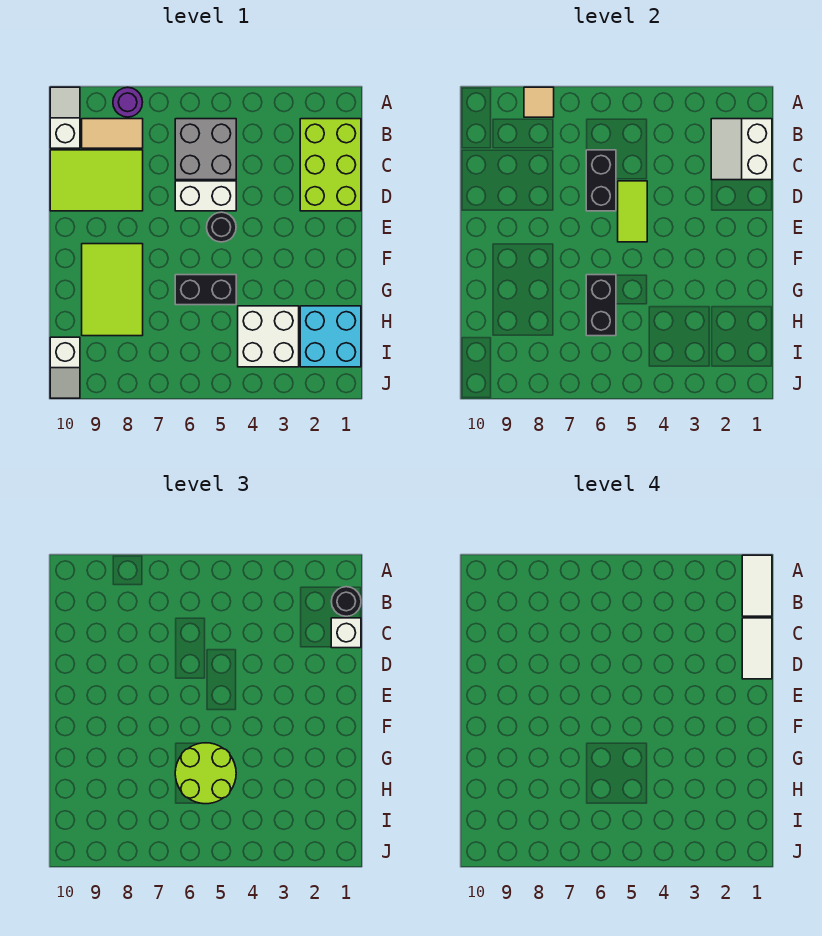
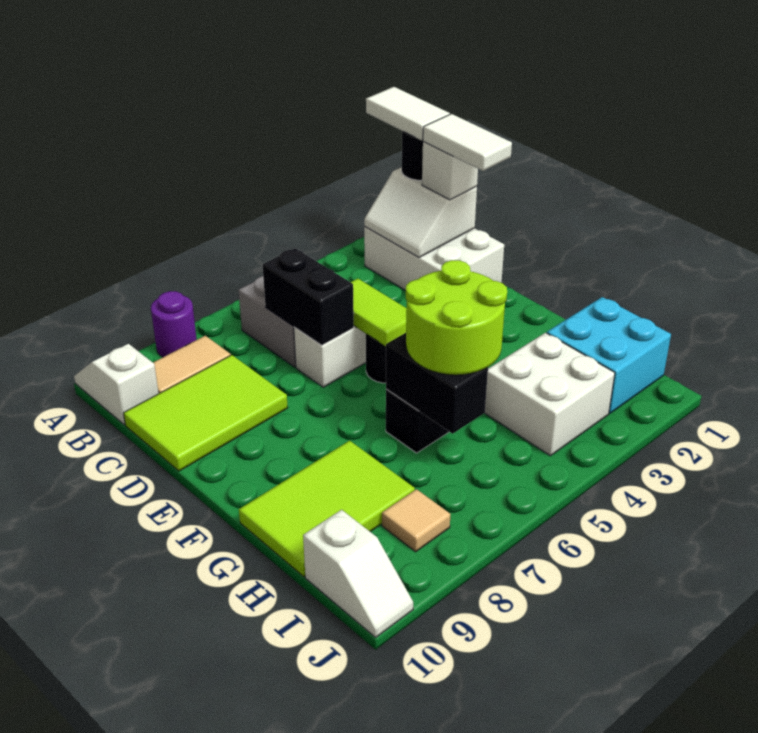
tan 1x1 tile [524,87,554,117] -> tan 1x1 tile moved to [382,489,450,552]
lime 2x3 brick [300,119,361,211] -> white 2x3 brick [364,227,504,291]
lime 2x3 tile [82,244,143,336] -> lime 2x3 tile turned to [239,441,415,577]

